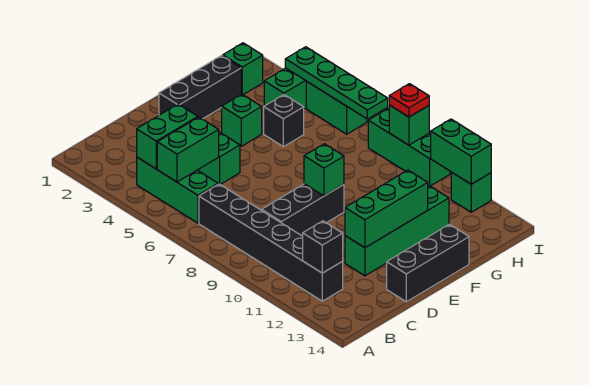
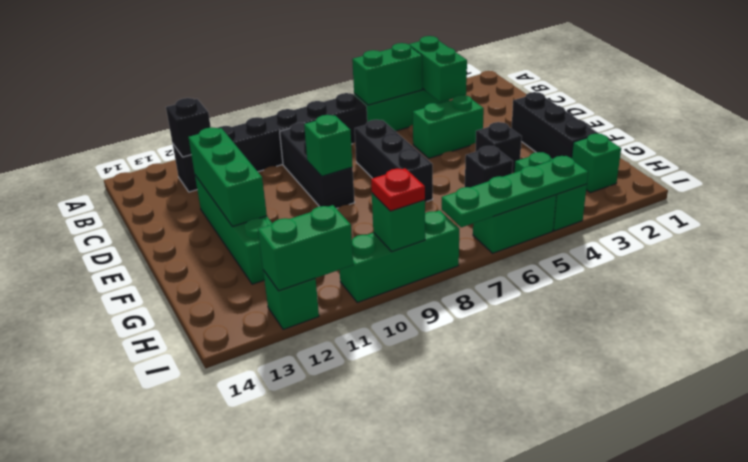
green 1x2 brick [157,117,219,182] -> green 1x2 brick turned to [352,43,422,105]
black 1x3 brick [387,224,469,302] -> black 1x3 brick moved to [355,120,433,202]
green 1x1 brick [222,94,262,146] -> black 1x1 brick [475,122,522,173]

